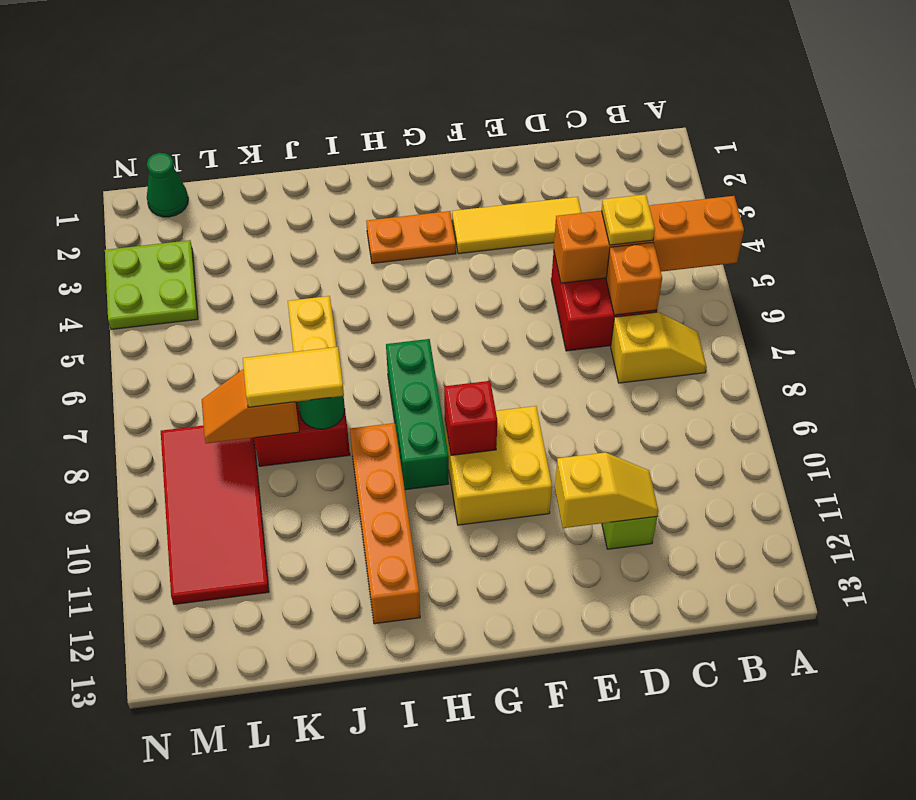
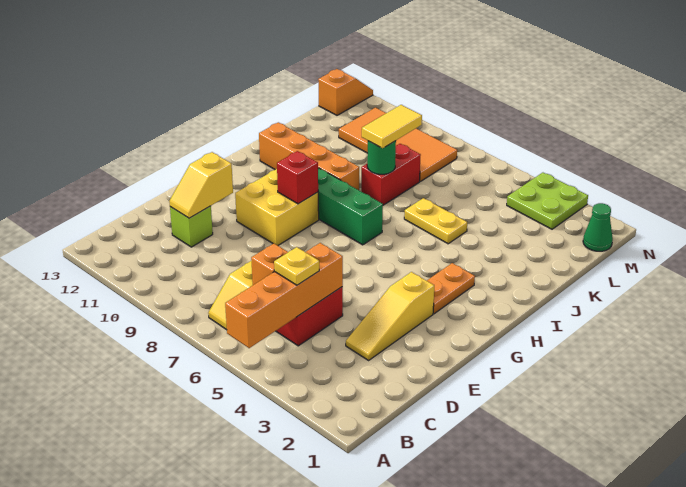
yellow 1x3 tile [452,197,582,254] -> yellow 1x3 slope [346,272,434,360]
orange 1x2 slope [202,369,299,443] -> orange 1x2 slope moved to [318,69,373,115]
red 2x4 tile [161,425,269,604] -> orange 2x4 tile [339,108,457,181]

